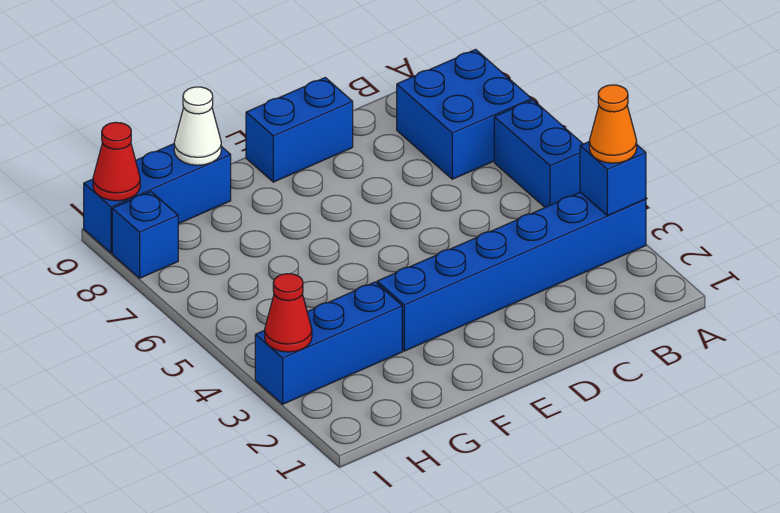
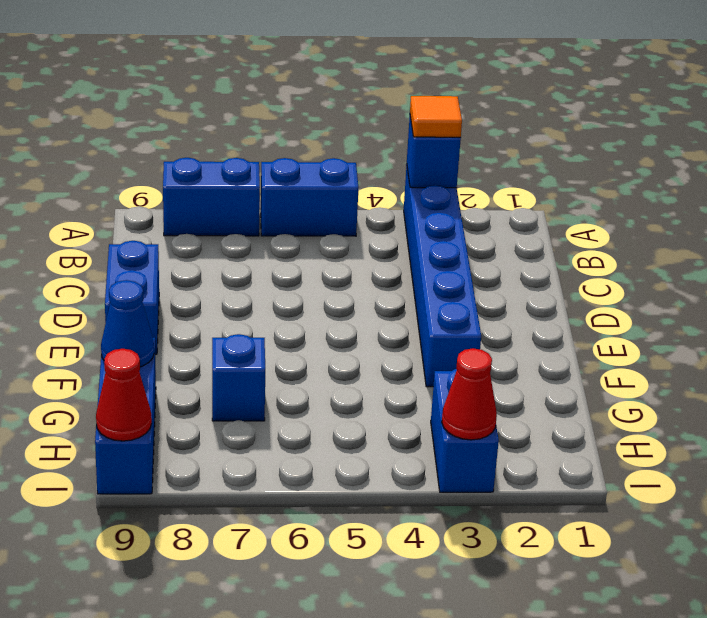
orange 1x1 cone [589,85,637,163] -> orange 1x1 tile [410,96,462,137]
blue 2x2 brick [397,49,532,179] -> blue 1x2 brick [163,158,260,236]
blue 1x3 brick [255,282,402,404] -> blue 1x2 brick [431,369,499,492]
white 1x1 cone [174,87,221,165] -> blue 1x1 cone [101,280,154,367]
blue 1x1 brick [112,192,178,278] -> blue 1x1 brick moved to [212,334,265,421]

